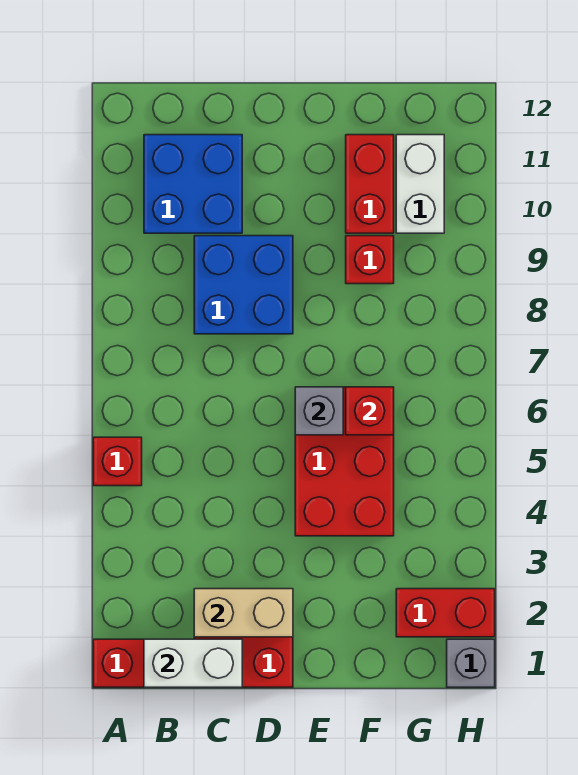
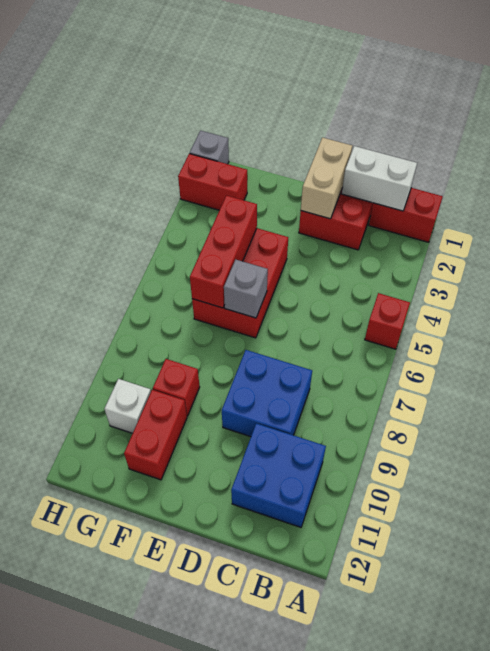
tan 1x2 brick [194,589,293,637] -> tan 1x2 brick turned to [301,138,352,219]
red 1x1 brick [346,387,394,435] -> red 1x3 brick [190,195,257,308]
white 1x2 brick [396,135,444,233] -> white 1x1 brick [104,379,151,433]

